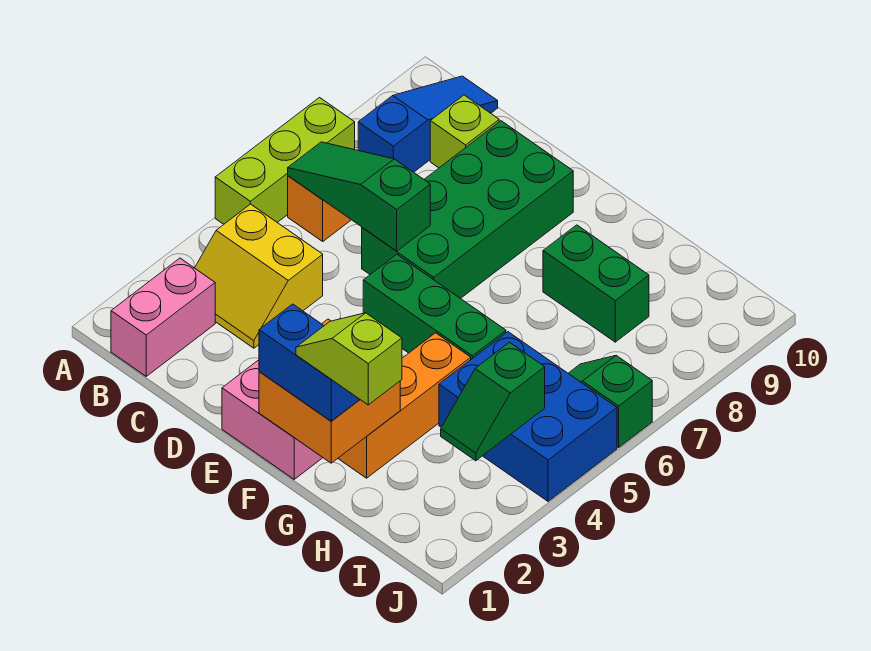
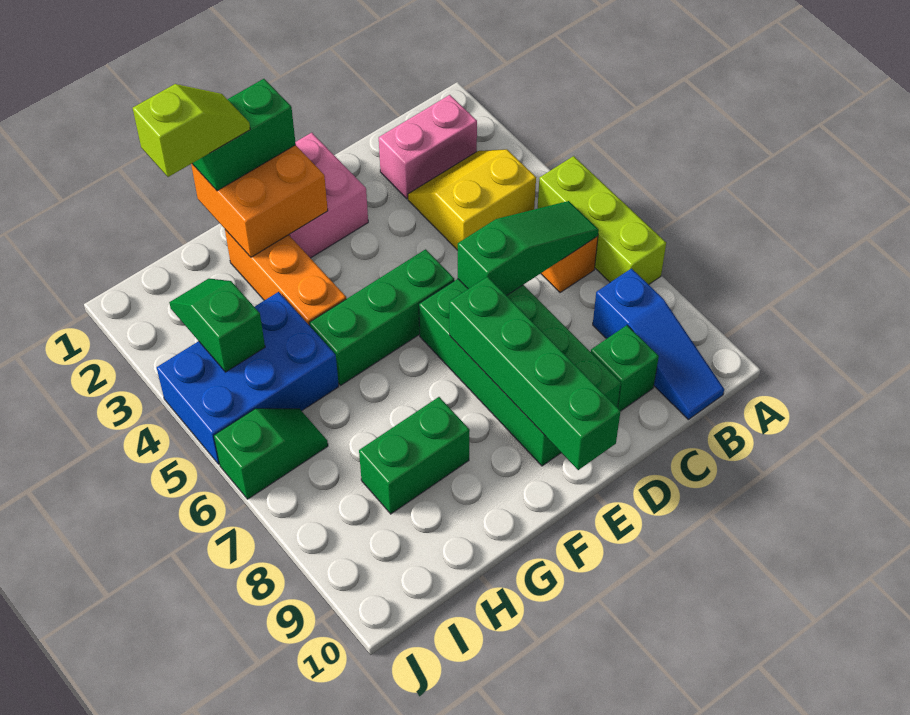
pink 1x2 brick [111,258,215,376] -> pink 1x2 brick turned to [379,95,477,199]
lime 1x1 brick [430,95,499,168] -> green 1x1 brick [591,325,659,411]
none -> green 1x4 brick [449,277,621,470]
blue 1x2 brick [259,304,360,421] -> green 1x2 brick [192,79,296,191]

